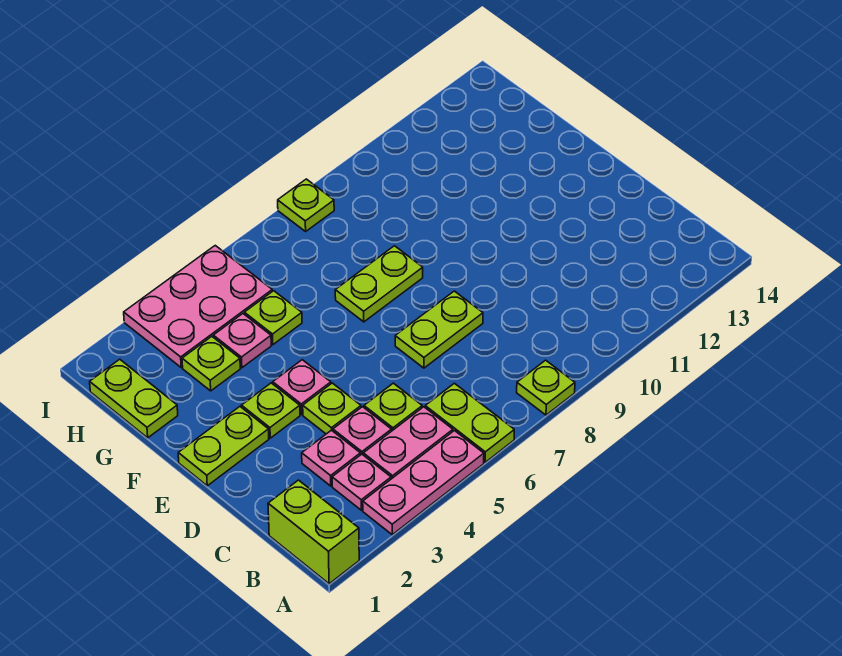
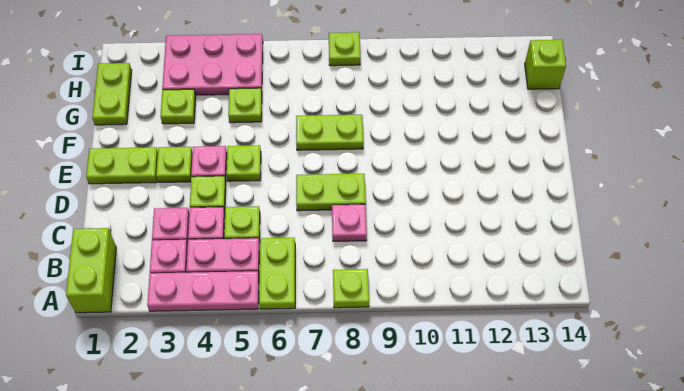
none -> lime 1x1 plate [226,145,261,181]
pink 1x1 plate [213,314,271,368] -> pink 1x1 plate moved to [332,204,367,241]
none -> lime 1x1 brick [525,40,566,89]

